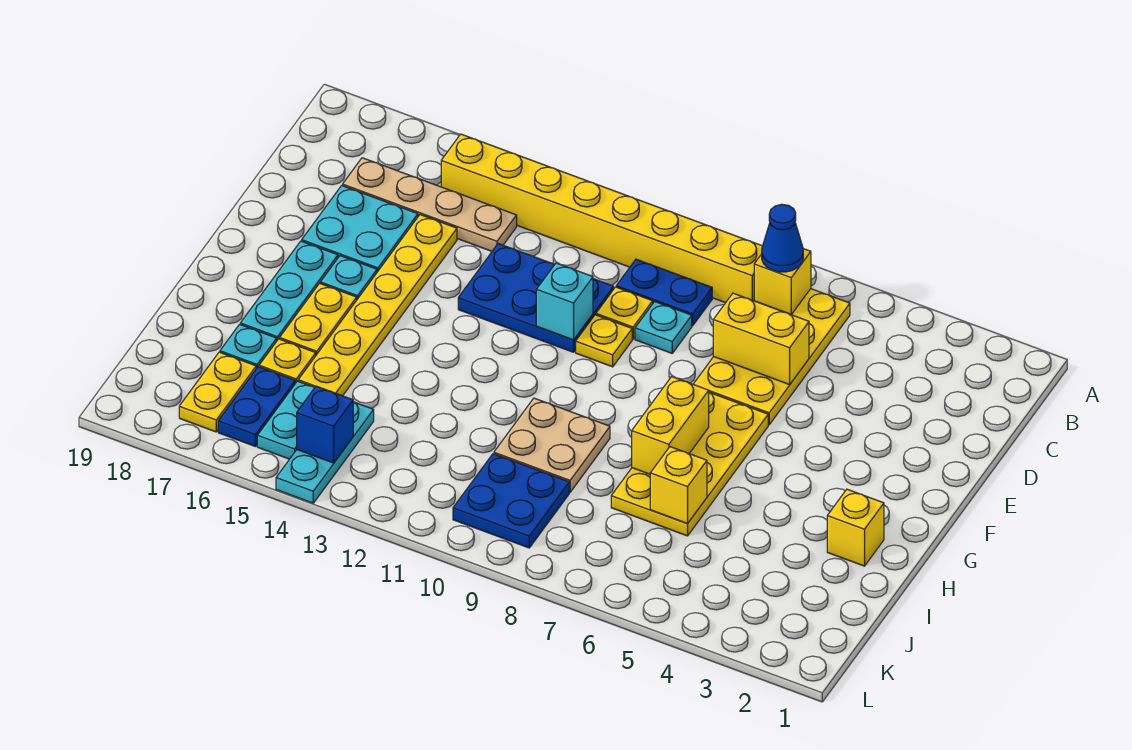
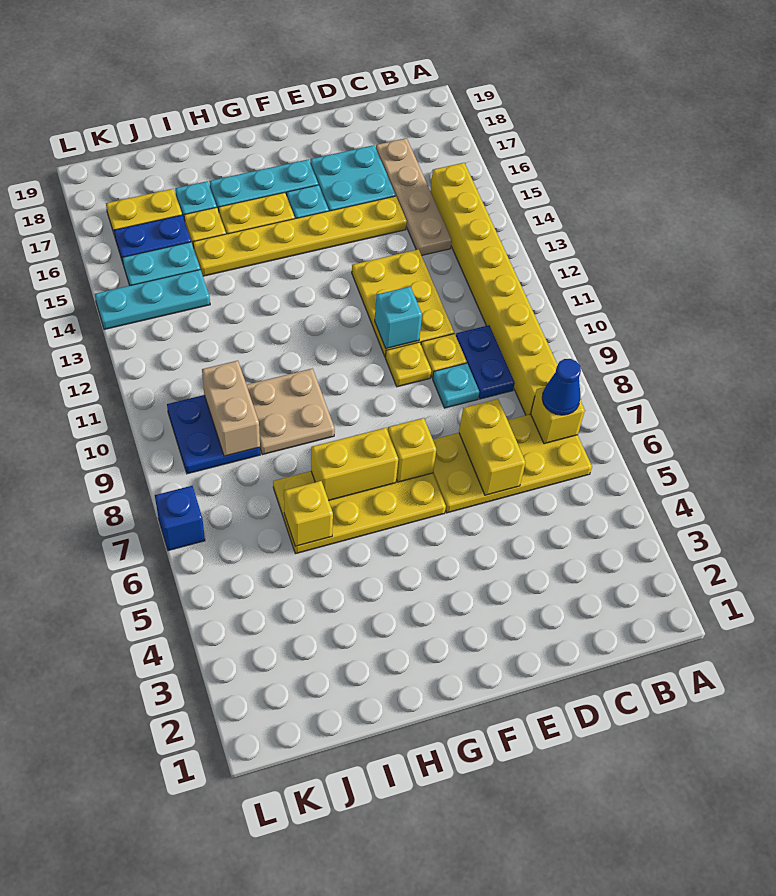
blue 2x3 plate [458,244,614,352] -> yellow 2x3 plate [352,249,454,357]
yellow 1x1 brick [827,489,884,566] -> yellow 1x1 brick moved to [388,418,436,482]
none -> tan 1x2 brick [202,361,260,456]
blue 1x1 brick [297,386,353,463] -> blue 1x1 brick moved to [155,486,205,551]

